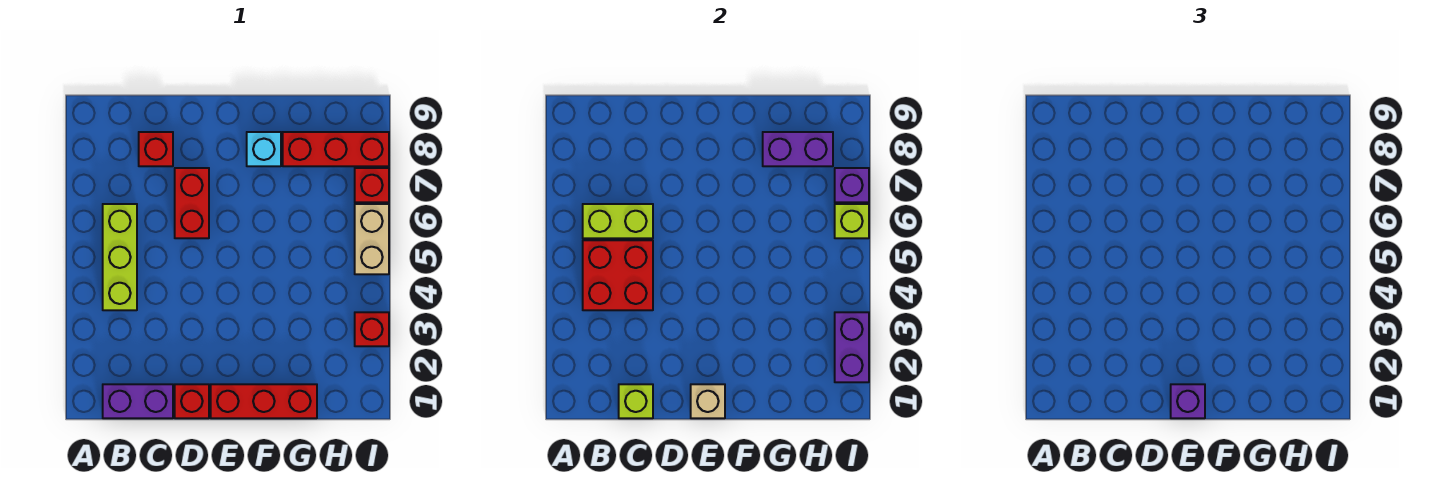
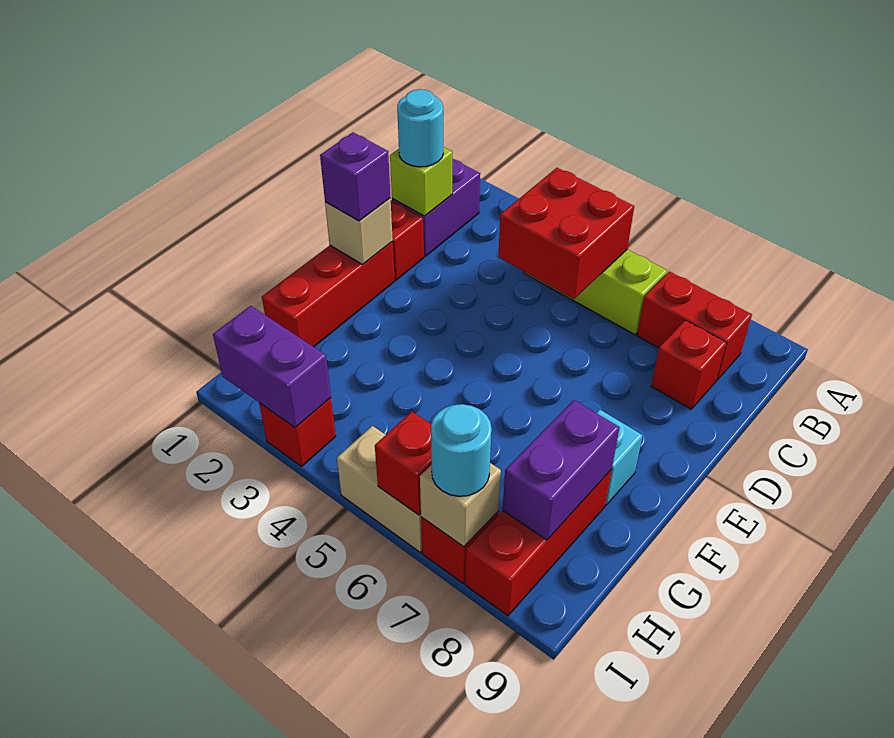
lime 1x2 brick [583,204,653,238] -> none
none -> cyan 1x1 round brick [397,89,443,167]
red 1x2 brick [175,168,209,238] -> red 1x2 brick moved to [637,272,752,380]
lime 1x1 brick [835,204,869,238] -> red 1x1 brick [375,412,432,515]
purple 1x1 brick [835,168,869,202] -> tan 1x1 brick [420,463,501,547]
none -> cyan 1x1 round brick [431,404,492,496]

